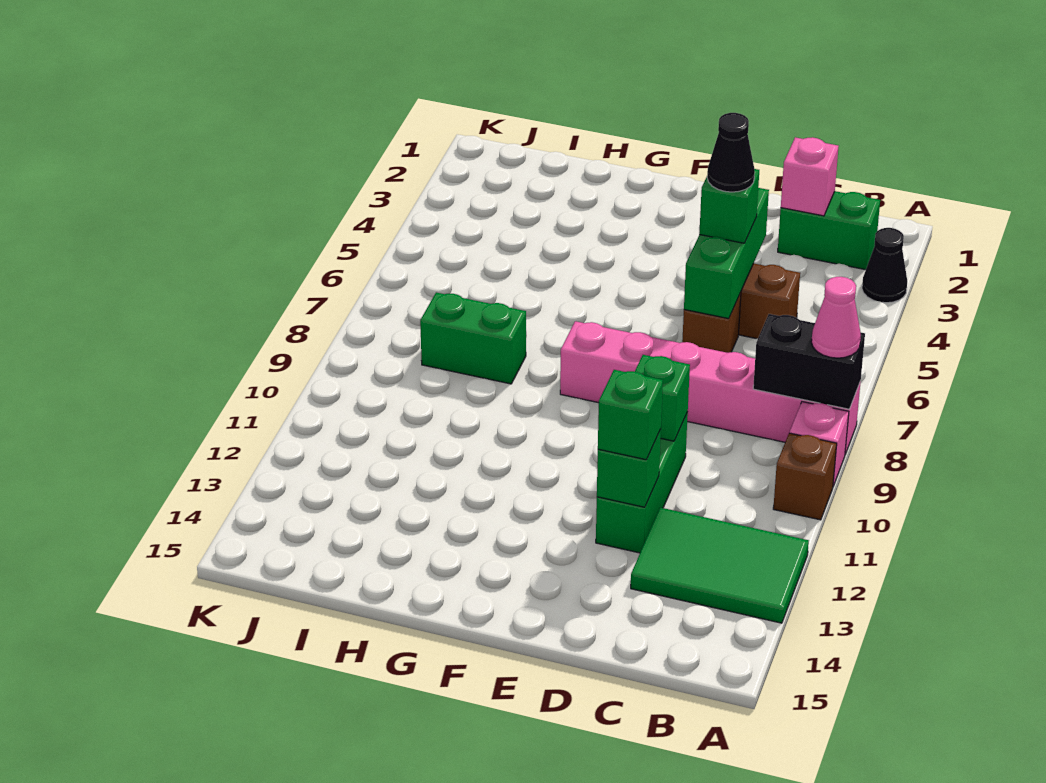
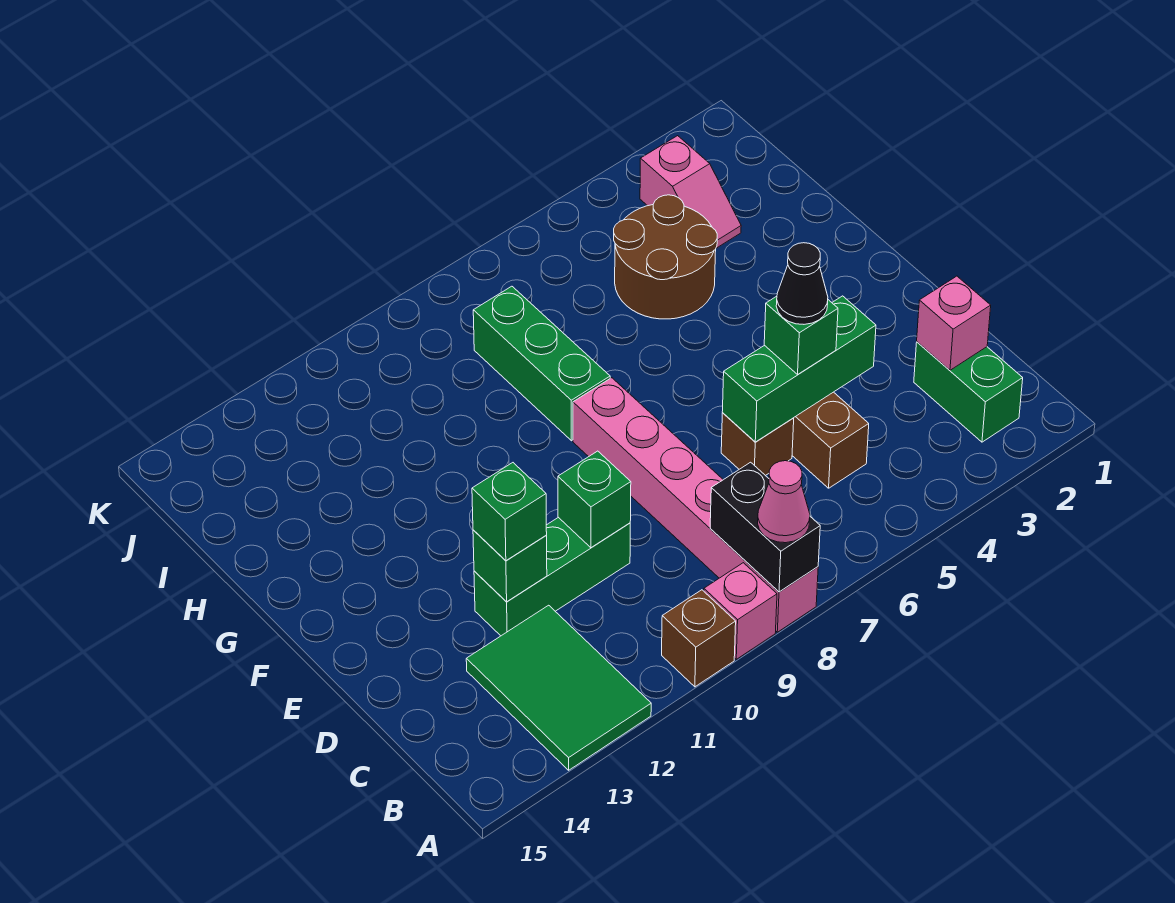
black 1x1 cone [862,228,907,303] -> none
none -> brown 2x2 round brick [614,195,717,319]
green 1x2 brick [420,293,526,384] -> green 1x3 brick [473,286,610,441]
none -> pink 1x2 slope [640,136,741,248]

